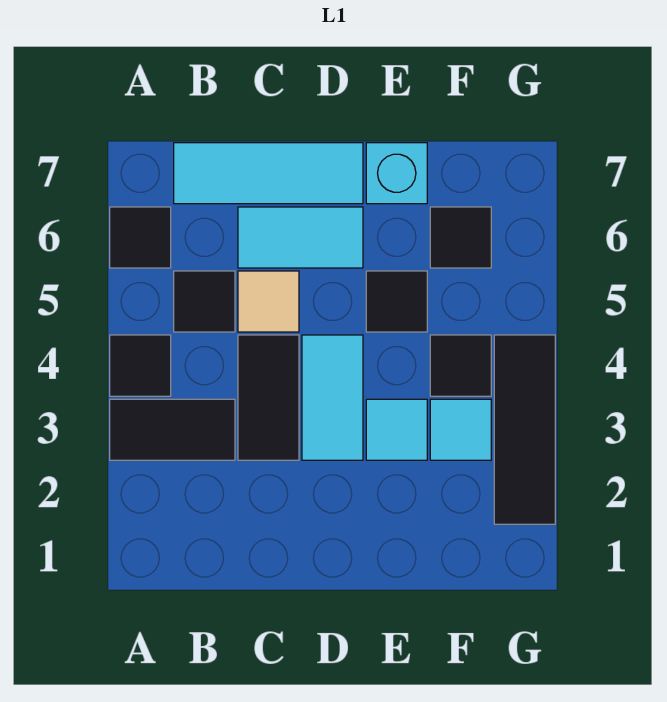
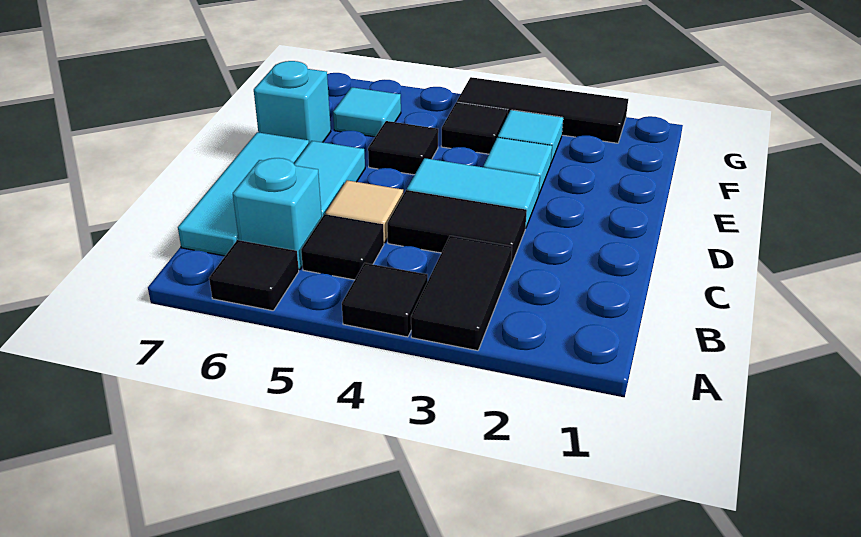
none -> cyan 1x1 brick [233,158,322,270]
black 1x1 tile [430,207,491,268] -> cyan 1x1 tile [333,87,401,137]

